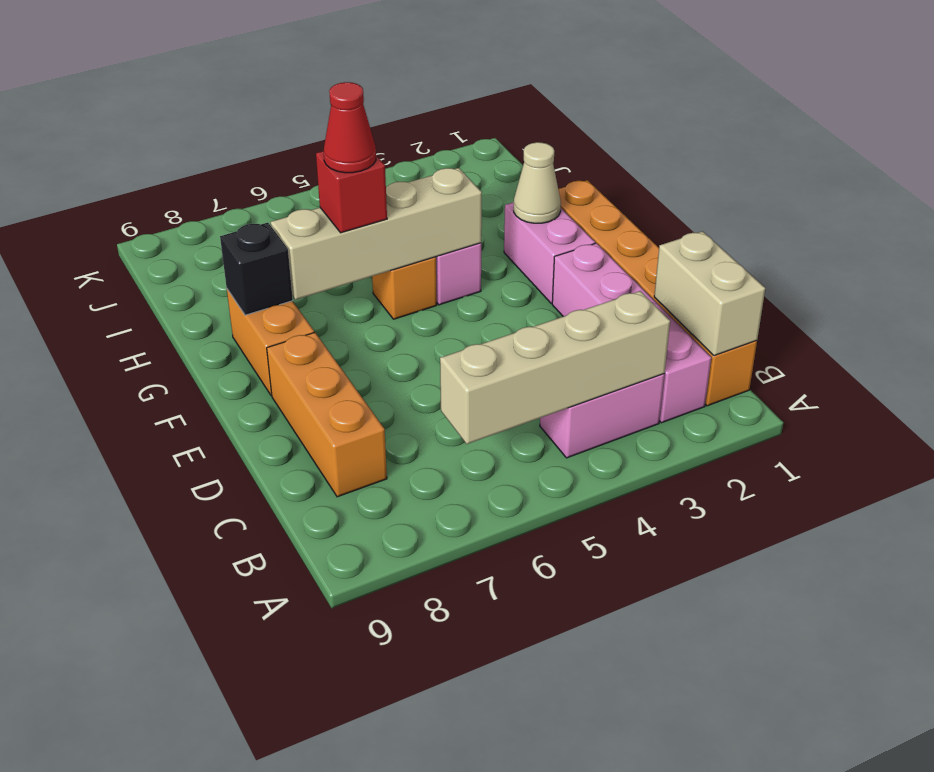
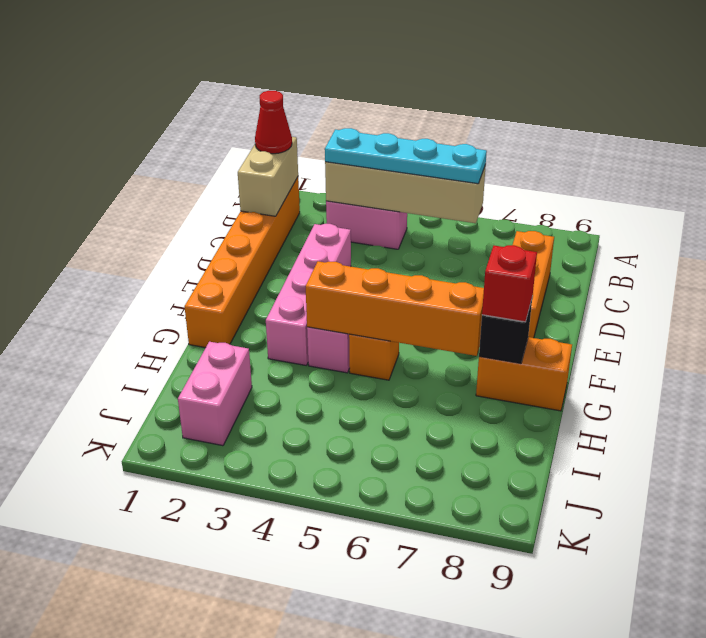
pink 1x4 brick [552,243,711,423] -> pink 1x4 brick moved to [266,224,351,365]
none -> cyan 1x4 plate [325,128,487,184]
pink 1x2 brick [504,202,595,303] -> pink 1x2 brick moved to [178,342,252,446]
orange 1x2 brick [227,289,314,396] -> orange 1x2 brick turned to [476,337,572,411]
tan 1x1 cone [514,142,561,223] -> none
tan 1x4 brick [271,168,482,300] -> orange 1x4 brick [306,261,484,356]
red 1x1 brick [316,151,387,233] -> red 1x1 brick moved to [482,245,537,322]
red 1x1 cone [324,82,376,173] -> red 1x1 cone moved to [255,91,292,154]

